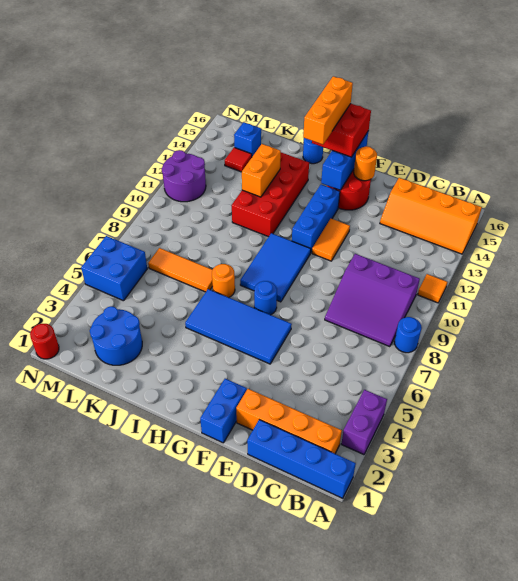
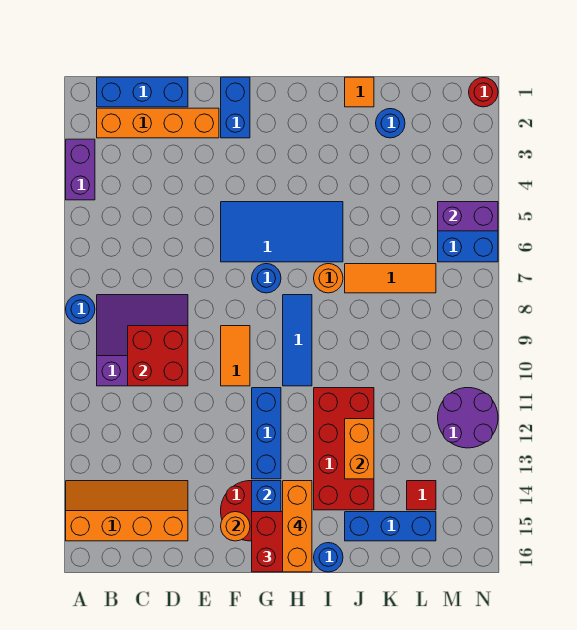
blue 1x4 brick [247,420,356,498] -> blue 1x3 brick [97,77,188,107]
orange 1x1 tile [418,274,447,303] -> orange 1x1 tile moved to [345,77,374,107]
none -> red 2x2 brick [128,326,188,386]
orange 1x2 tile [312,219,350,261] -> orange 1x2 tile moved to [221,326,250,386]
blue 2x3 tile [240,233,311,302] -> blue 1x3 tile [283,295,312,386]
blue 2x2 round brick [90,306,142,365] -> blue 1x1 round brick [376,109,405,138]
blue 1x1 brick [234,122,261,157] -> blue 1x3 brick [345,512,436,541]
none -> purple 1x2 brick [438,202,498,231]

